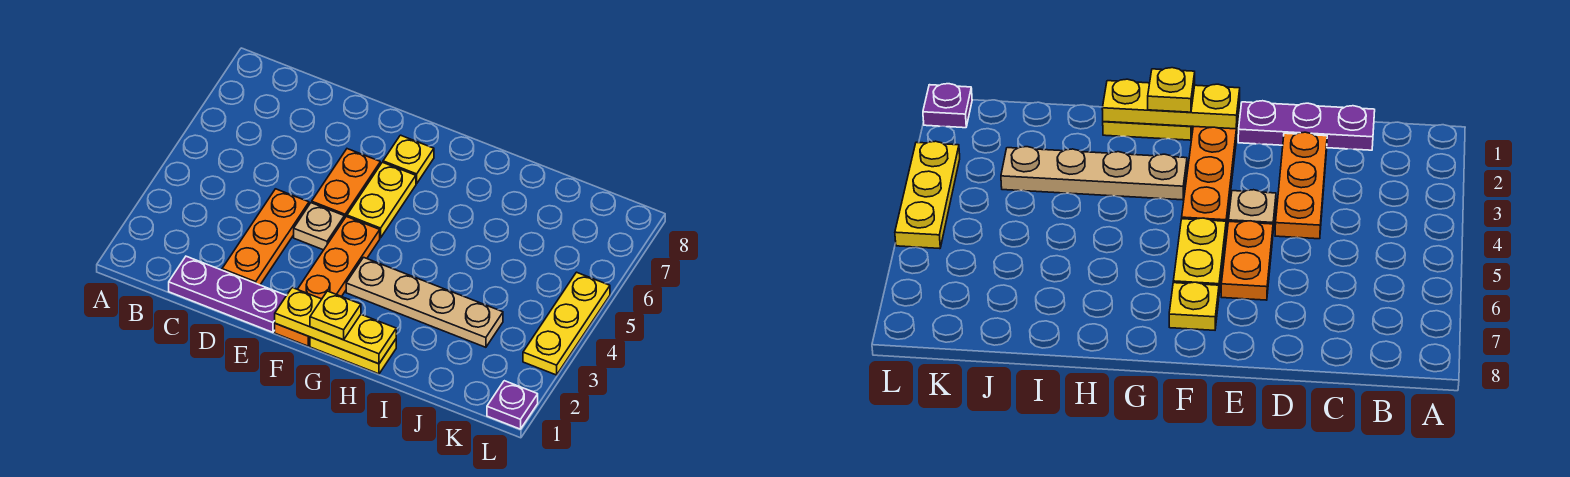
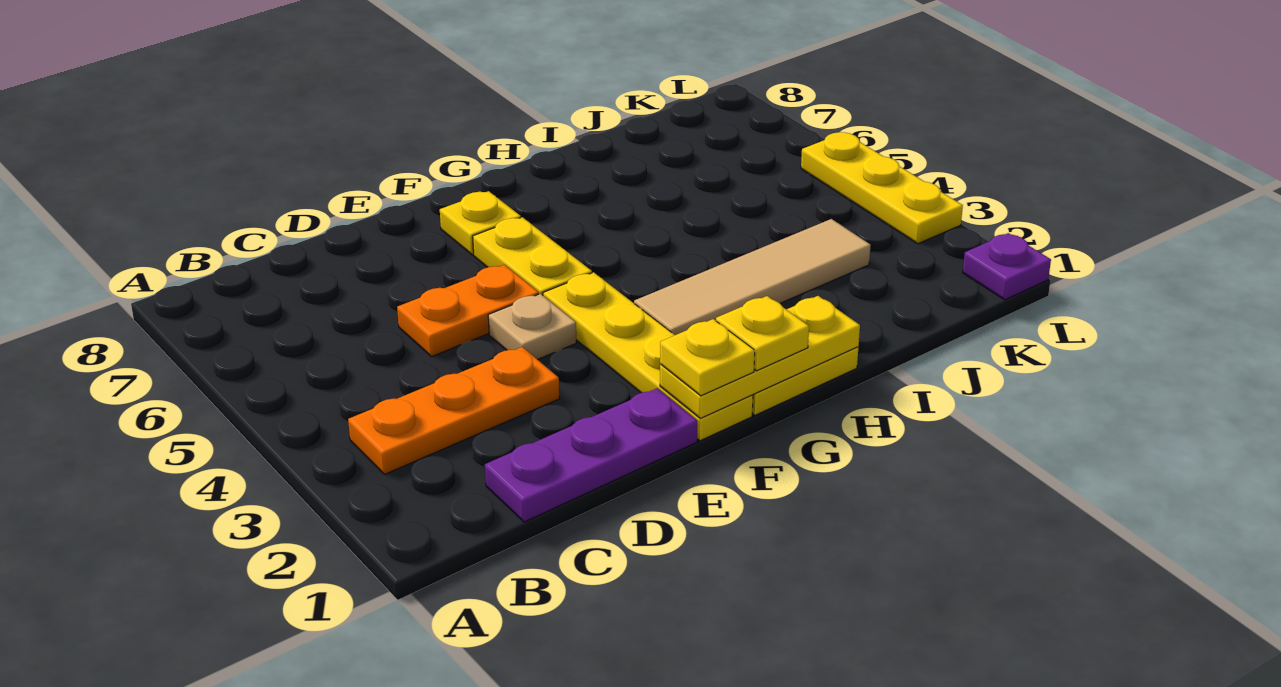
orange 1x3 plate [222,189,309,285] -> orange 1x3 plate turned to [348,347,559,474]
orange 1x2 plate [312,149,380,219] -> orange 1x2 plate turned to [397,265,539,356]
orange 1x4 plate [275,217,380,346] -> yellow 1x4 plate [543,272,753,441]
none -> yellow 1x1 plate [660,319,755,396]
tan 1x4 plate [346,257,503,347] -> tan 1x4 tile [634,219,871,335]

